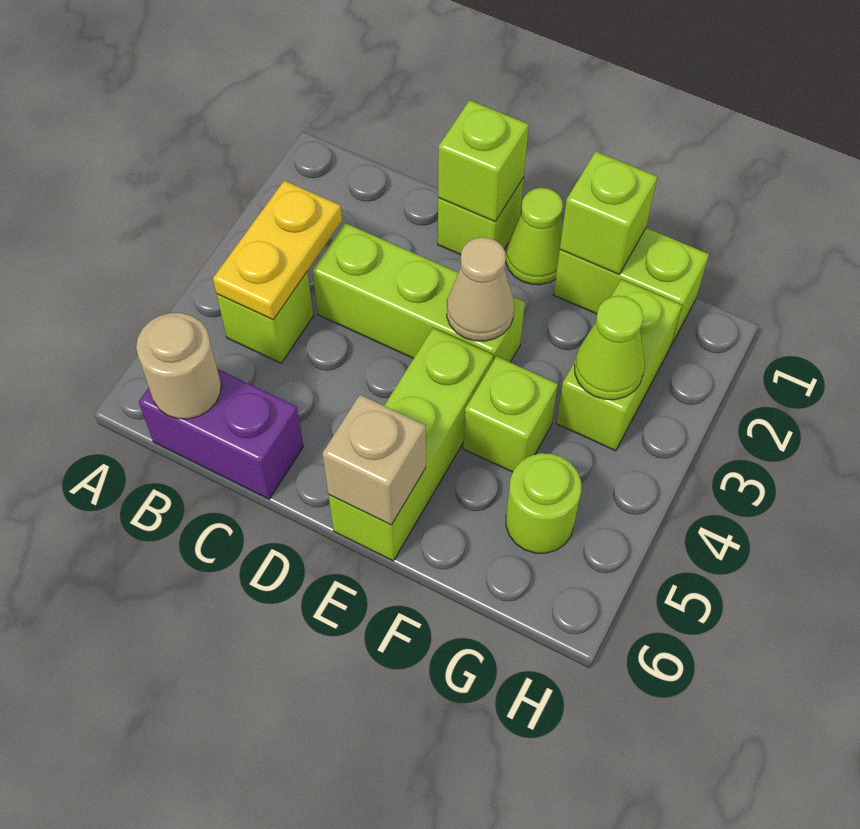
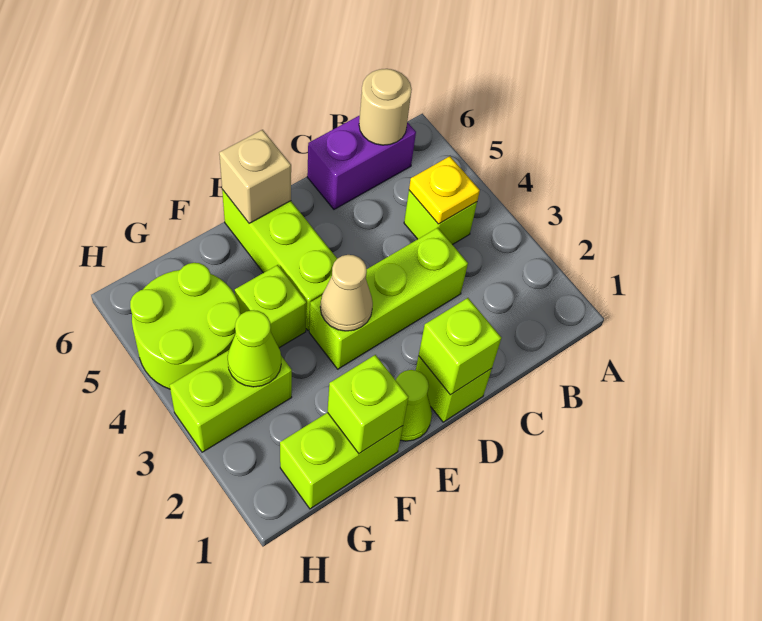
yellow 1x2 plate [213,181,342,320] -> yellow 1x1 plate [409,156,480,224]
lime 1x2 brick [556,279,682,451] -> lime 1x2 brick turned to [170,350,292,452]
lime 1x1 round brick [506,453,581,553] -> lime 2x2 round brick [130,263,240,389]

